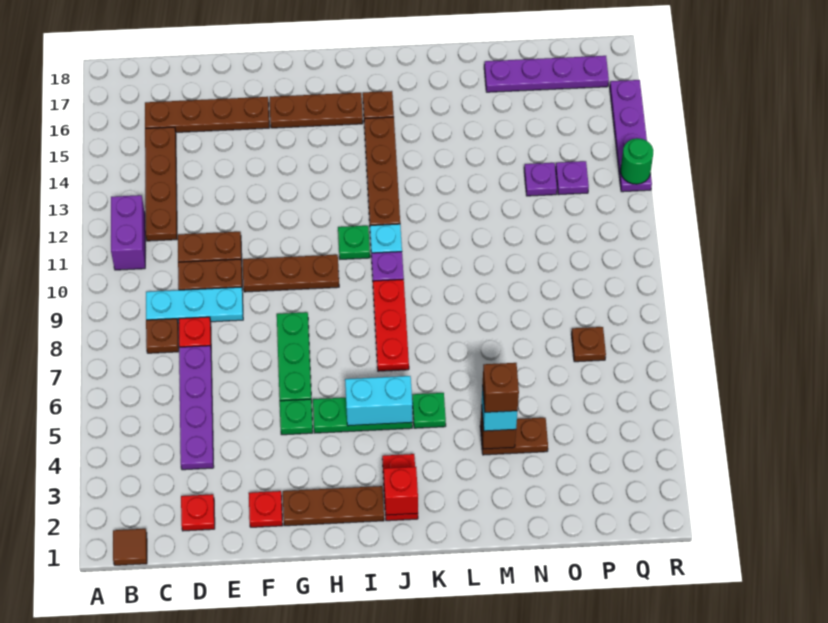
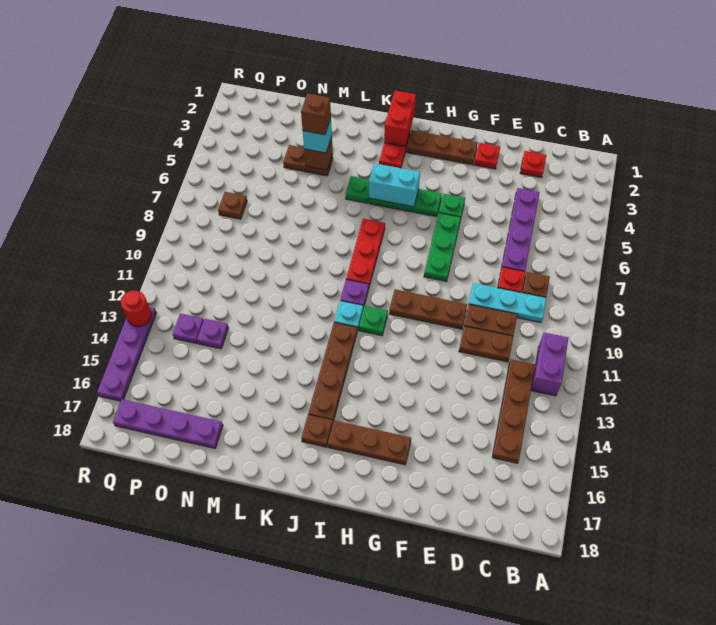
brown 1x1 tile [113,529,147,565] -> none
brown 1x4 plate [145,97,269,132] -> none
red 1x1 brick [384,467,418,515] -> red 1x2 brick [384,91,416,147]
green 1x1 round brick [621,138,653,184] -> red 1x1 round brick [121,291,151,326]

